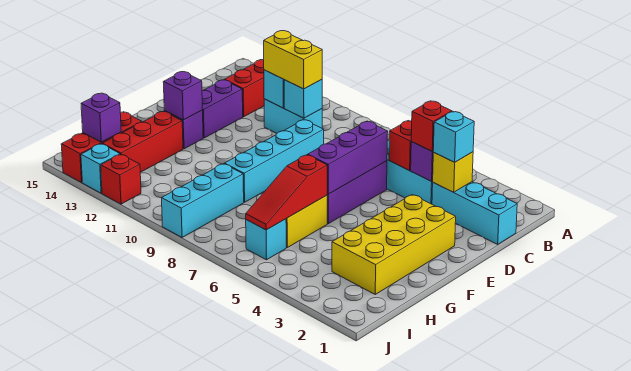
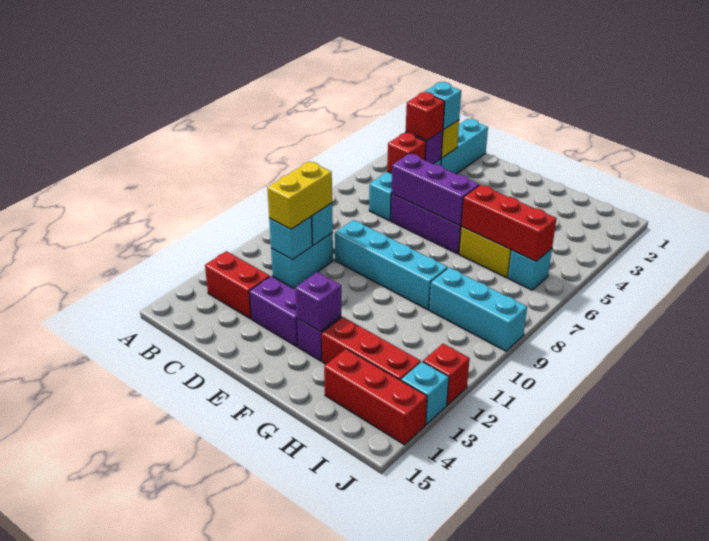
yellow 2x4 brick [332,195,456,294] -> none
red 1x3 slope [246,155,327,230] -> red 1x3 brick [461,185,557,261]
purple 1x1 brick [81,93,121,142] -> none

